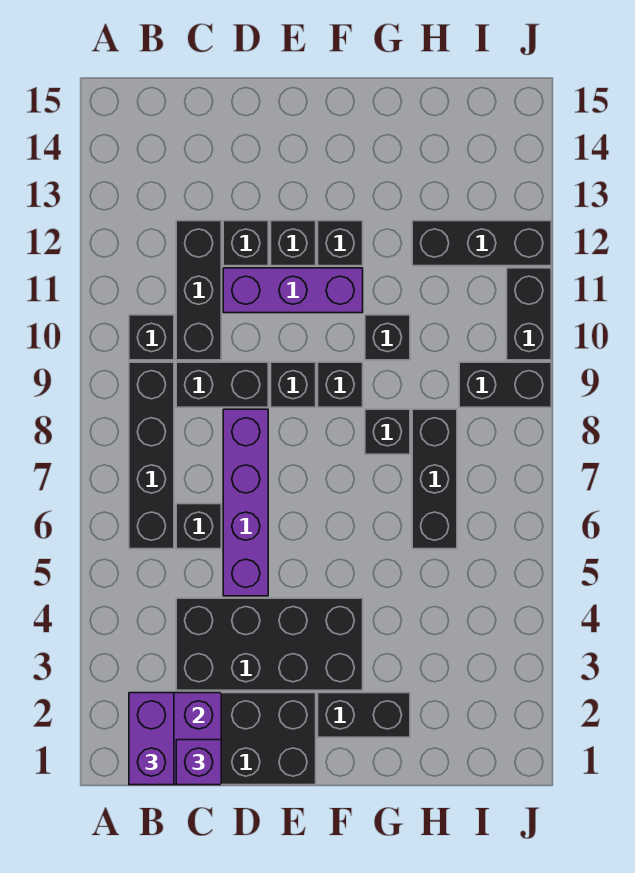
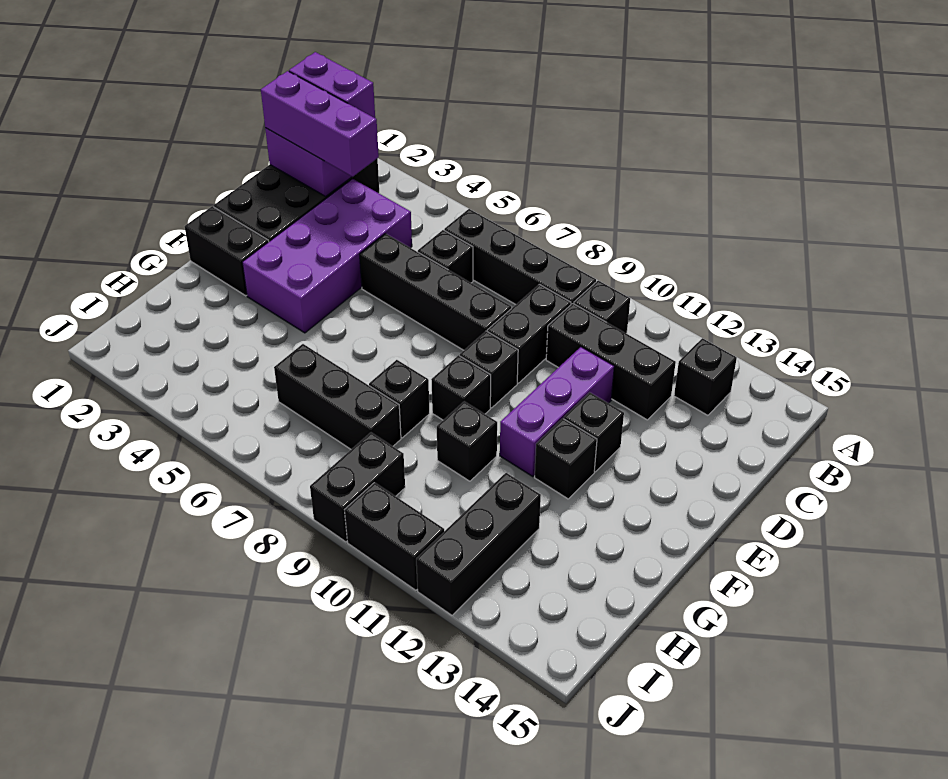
purple 1x1 brick [176,740,221,785] -> purple 1x3 brick [261,71,379,177]
black 2x4 brick [176,598,363,690] -> purple 2x4 brick [242,179,412,333]
purple 1x4 brick [223,409,268,596] -> black 1x4 brick [360,234,511,350]
black 1x1 brick [223,221,268,266] -> black 1x1 brick moved to [674,338,737,415]
black 1x2 brick [318,693,410,737] -> black 1x2 brick turned to [185,206,269,296]

